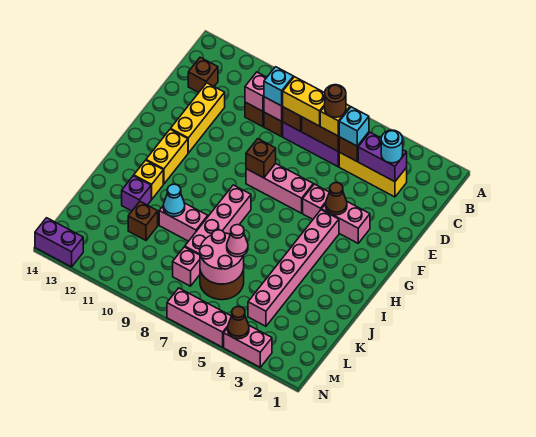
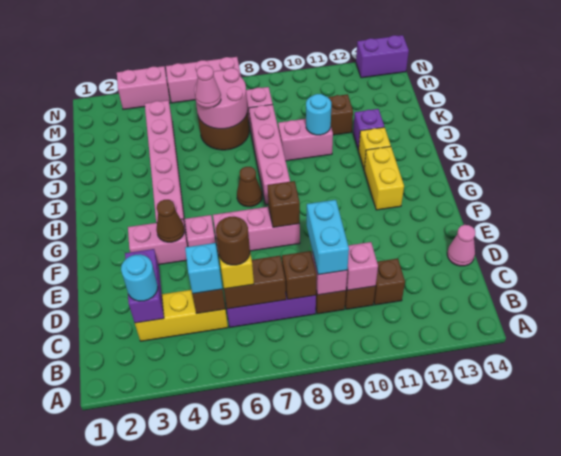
purple 1x2 brick [358,133,407,182] -> purple 1x2 brick turned to [125,249,164,323]
yellow 1x2 brick [283,77,325,126] -> none
cyan 1x1 brick [264,67,293,106] -> cyan 1x2 brick [307,200,349,275]
brown 1x1 brick [188,57,218,93] -> brown 1x1 brick moved to [374,259,405,305]
yellow 1x3 brick [171,83,225,153] -> none
none -> pink 1x1 cone [447,225,475,266]
cyan 1x1 cone [163,184,185,216] -> cyan 1x1 round brick [306,94,331,135]
brown 1x1 cone [228,307,249,339] -> brown 1x1 cone moved to [237,167,262,207]

